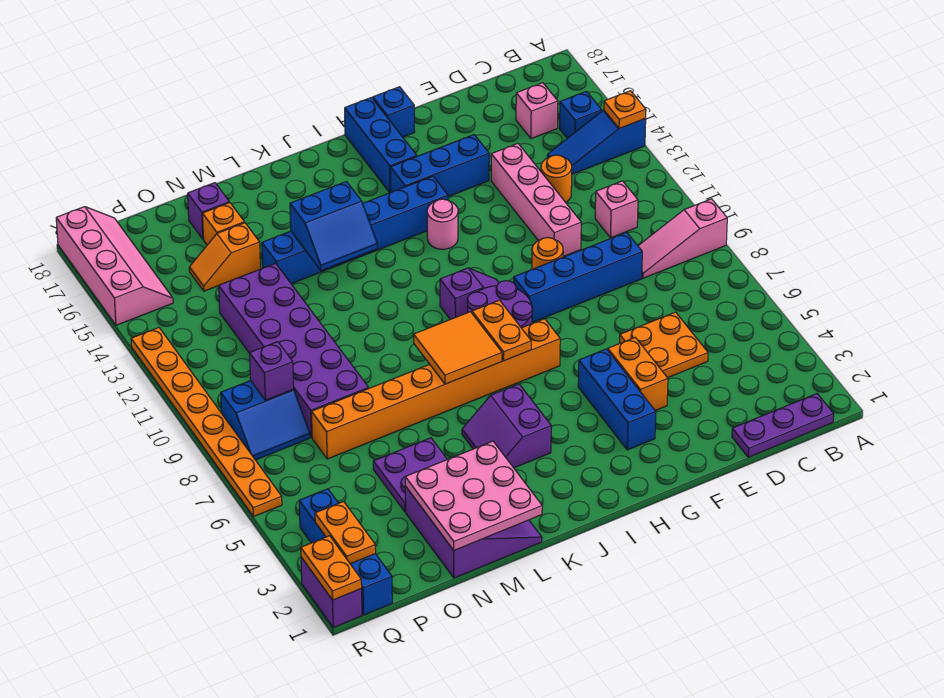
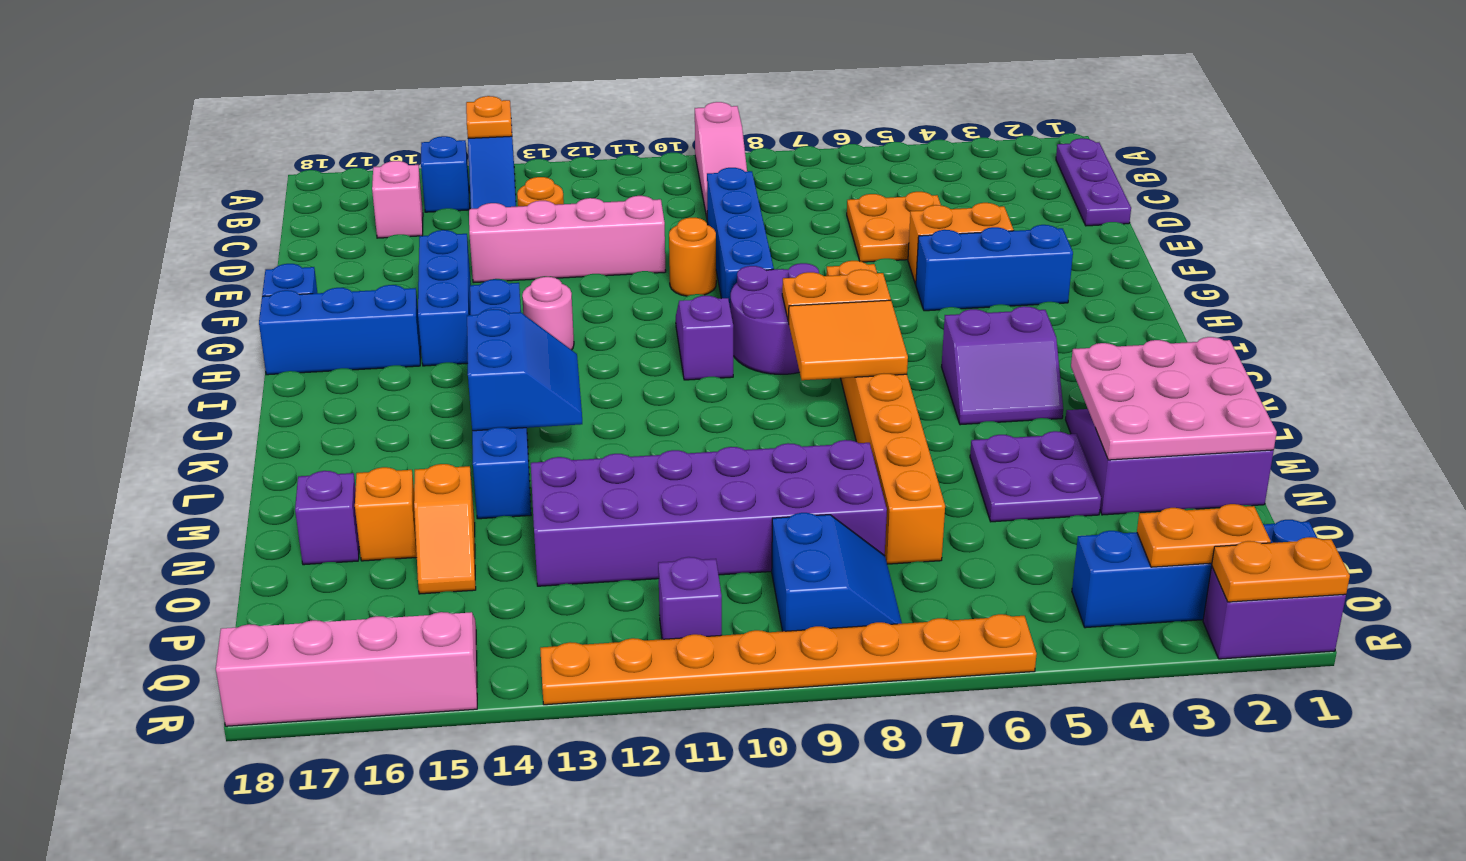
pink 1x1 brick [595,181,638,238] -> none
purple 1x1 brick [250,342,294,400] -> purple 1x1 brick moved to [658,557,722,639]

